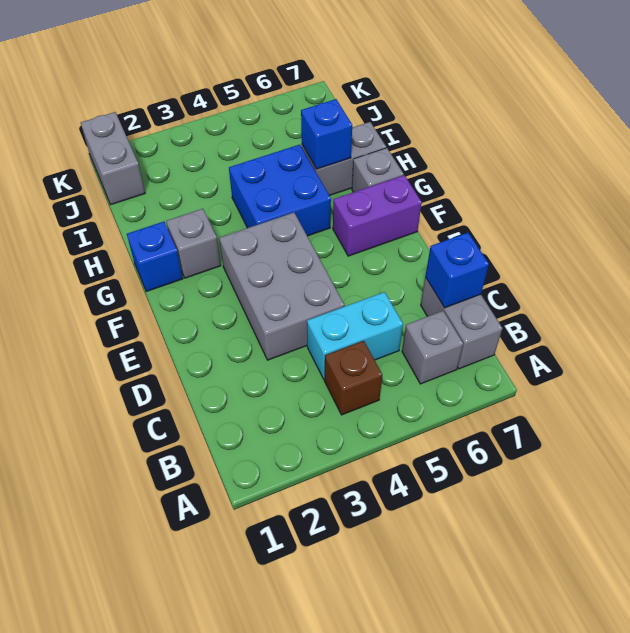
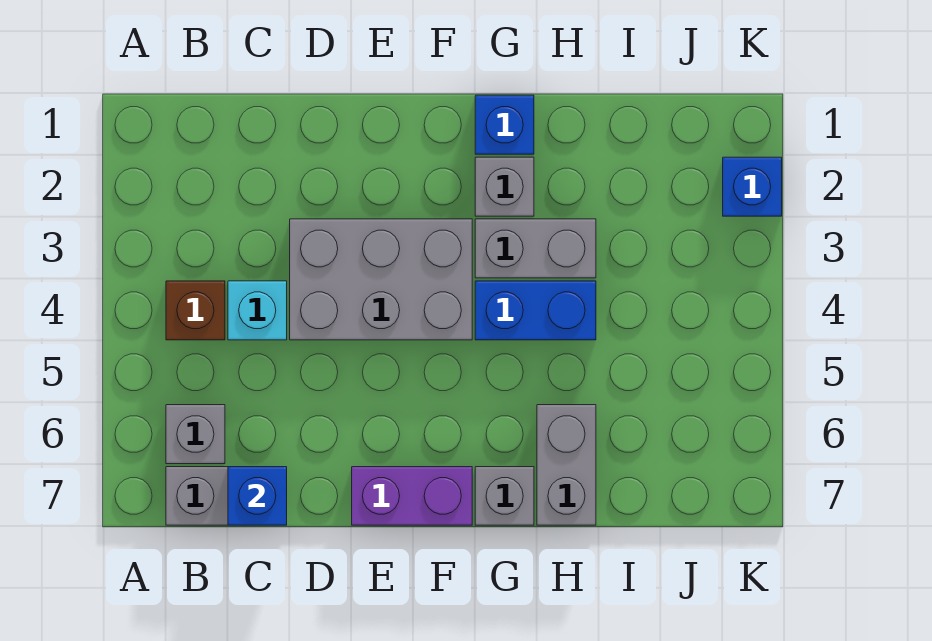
cyan 1x2 brick [307,292,403,379] -> cyan 1x1 brick [228,281,287,340]
purple 1x2 brick [333,175,422,256] -> purple 1x2 brick turned to [352,467,472,525]
blue 2x2 brick [229,145,331,236] -> blue 1x2 brick [475,281,596,340]
blue 1x1 brick [301,99,352,169] -> blue 1x1 brick moved to [723,157,782,216]
grey 1x2 brick [81,112,145,204] -> grey 1x2 brick moved to [475,219,596,278]

